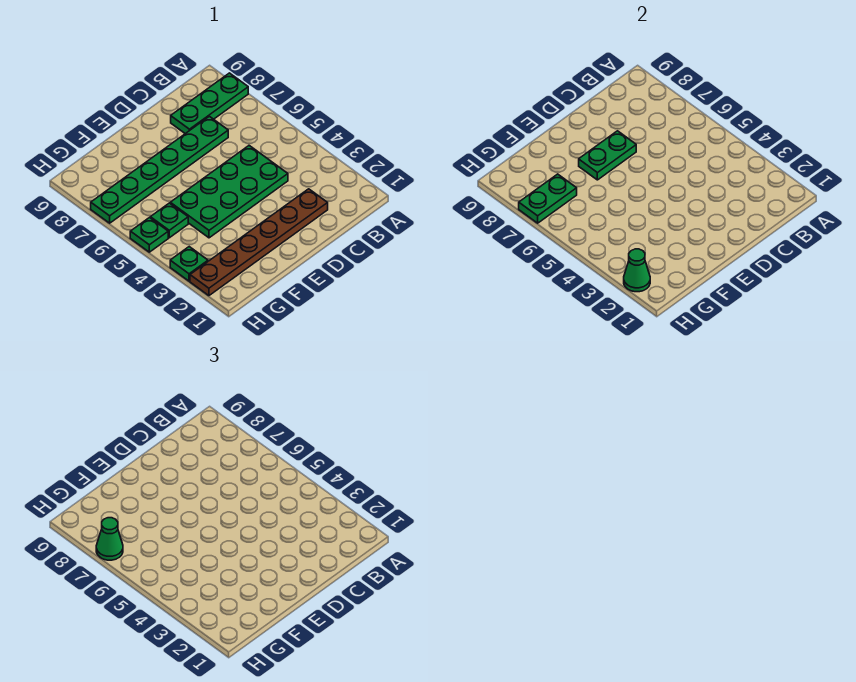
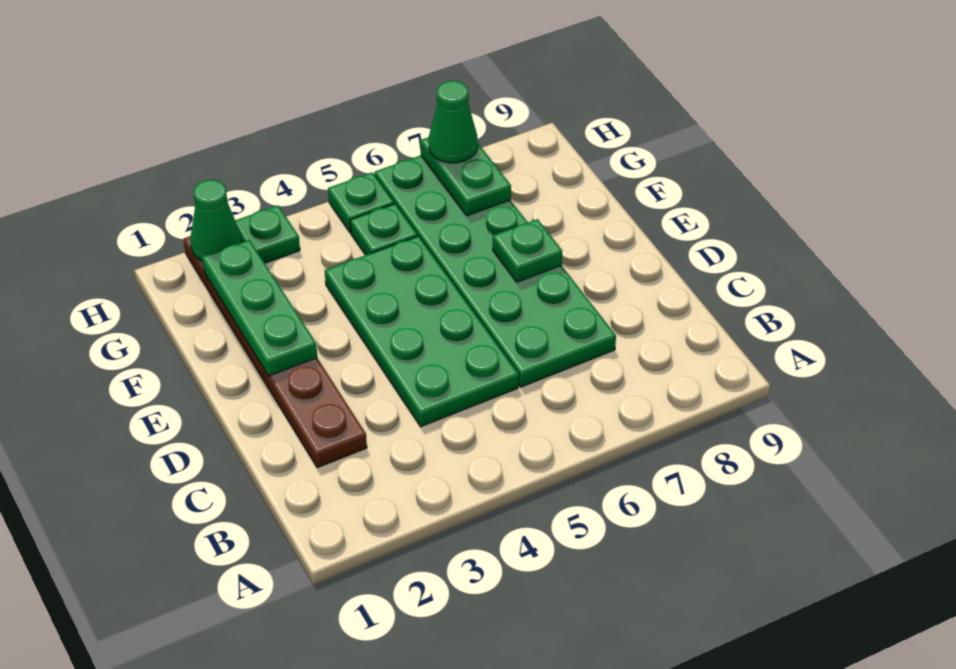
green 1x3 plate [171,73,248,134] -> green 1x3 plate moved to [202,240,317,376]
green 1x6 plate [91,116,228,223] -> green 2x6 plate [375,155,616,387]
green 1x2 plate [579,131,636,180] -> green 1x1 plate [493,219,562,282]

